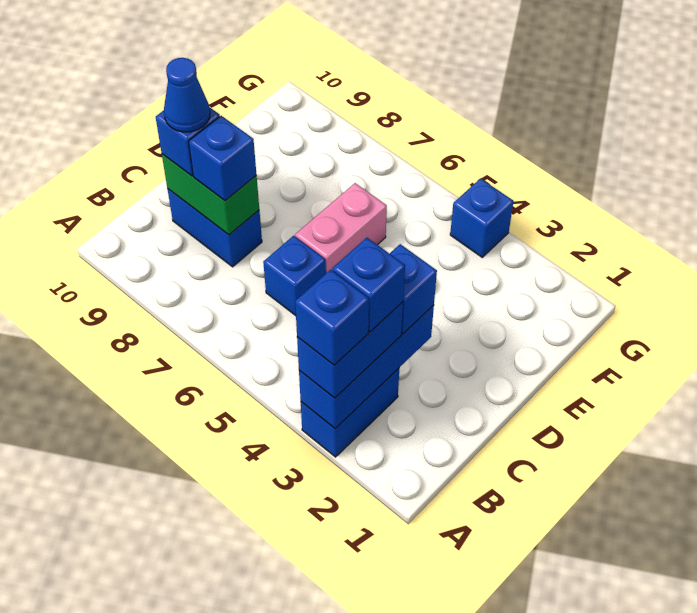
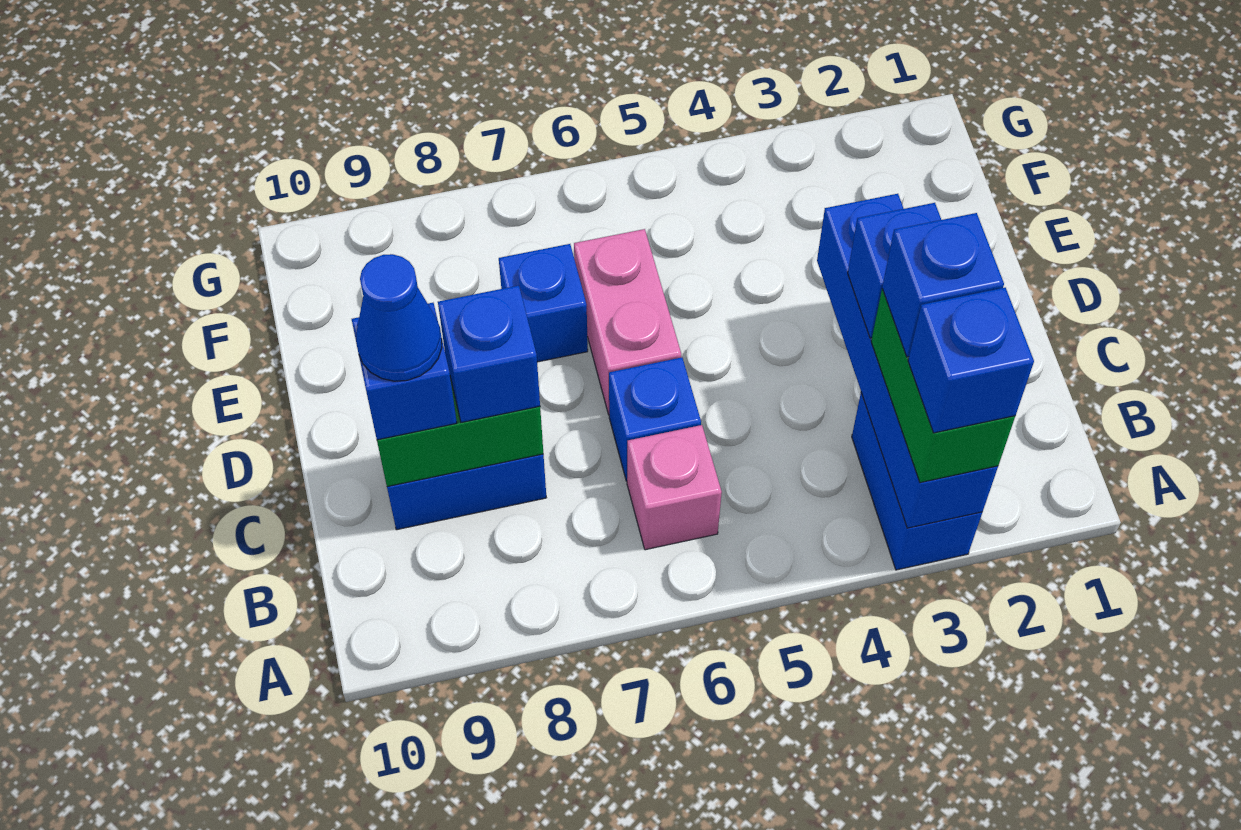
blue 1x3 brick [299,305,434,428] -> blue 1x4 brick [817,194,998,528]
blue 1x2 brick [297,302,403,398] -> green 1x2 brick [871,289,1015,483]
none -> pink 1x1 brick [627,425,722,550]
blue 1x1 brick [450,179,513,257] -> blue 1x1 brick moved to [499,244,588,362]

